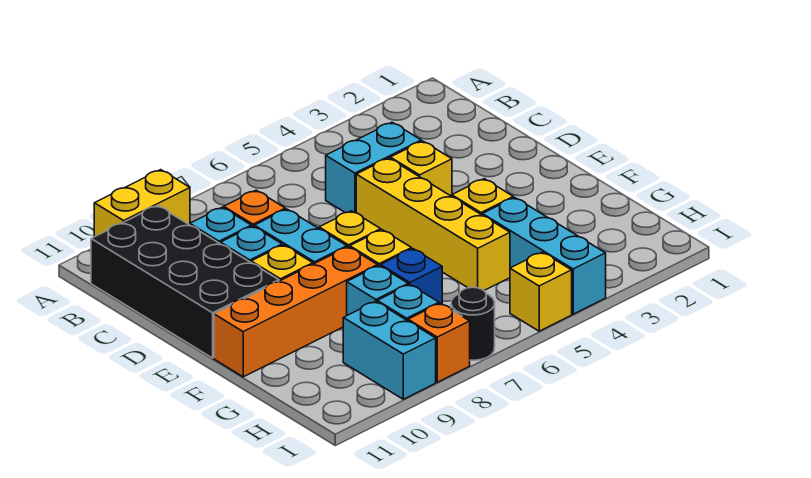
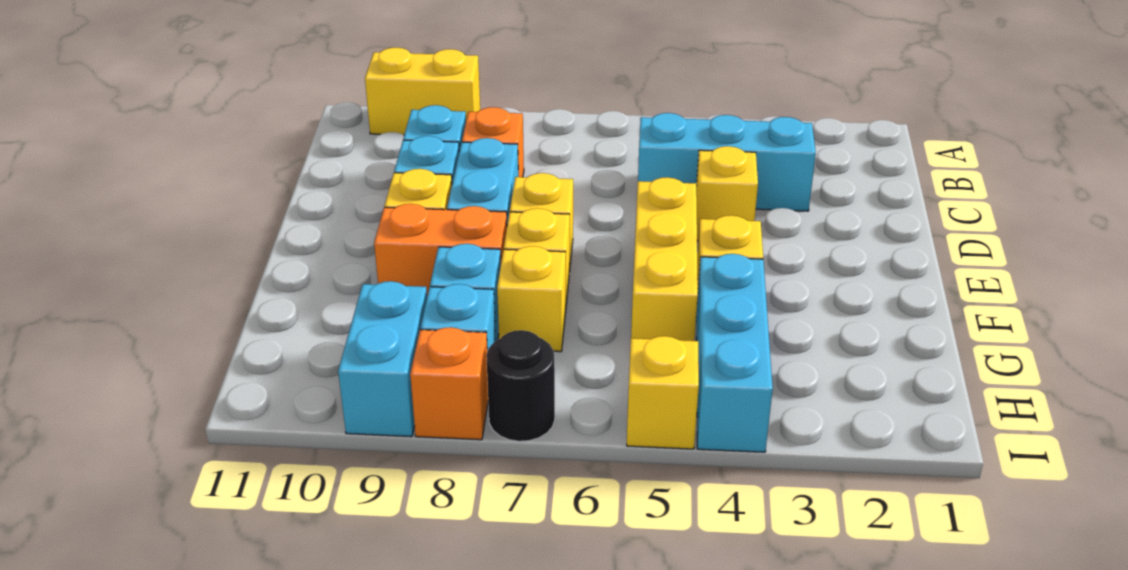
black 2x4 brick [91,206,279,358] -> none
cyan 1x2 brick [326,122,421,213] -> cyan 1x3 brick [638,113,816,211]
yellow 1x4 brick [356,158,510,290] -> yellow 1x3 brick [631,177,698,341]
orange 1x4 brick [214,247,378,377] -> orange 1x2 brick [374,204,507,296]
blue 1x1 brick [381,249,442,304] -> yellow 1x1 brick [497,246,566,352]

